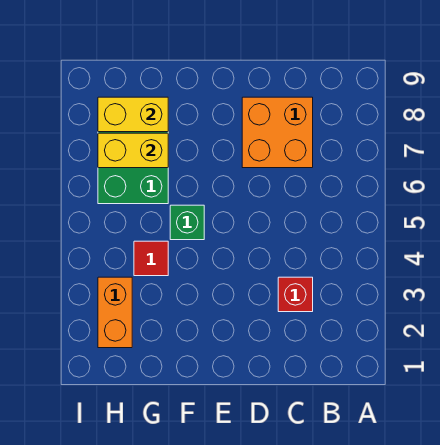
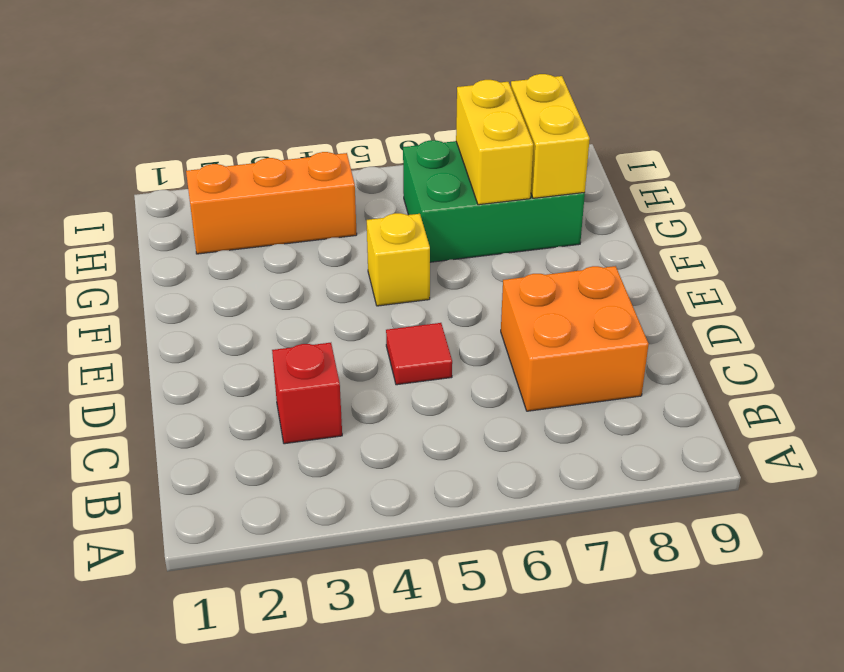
green 1x1 brick [170,205,204,240] -> yellow 1x1 brick [367,213,430,306]
red 1x1 tile [134,241,168,276] -> red 1x1 tile moved to [386,323,452,385]
orange 1x2 brick [98,277,132,348] -> orange 1x3 brick [186,152,357,254]

